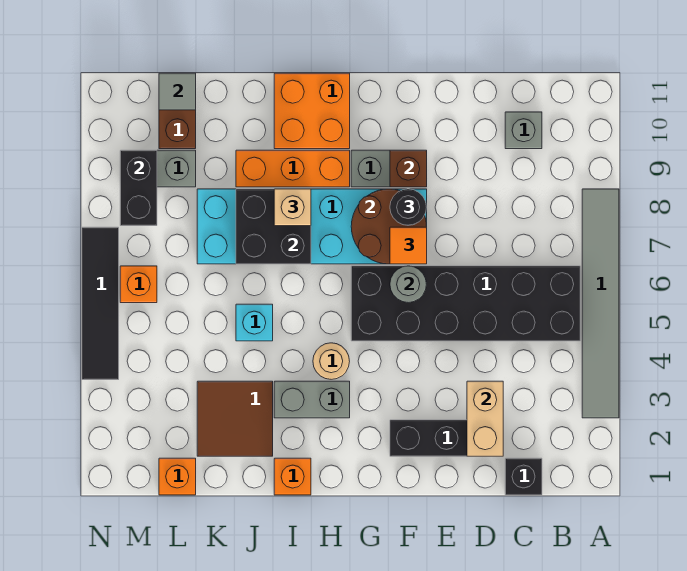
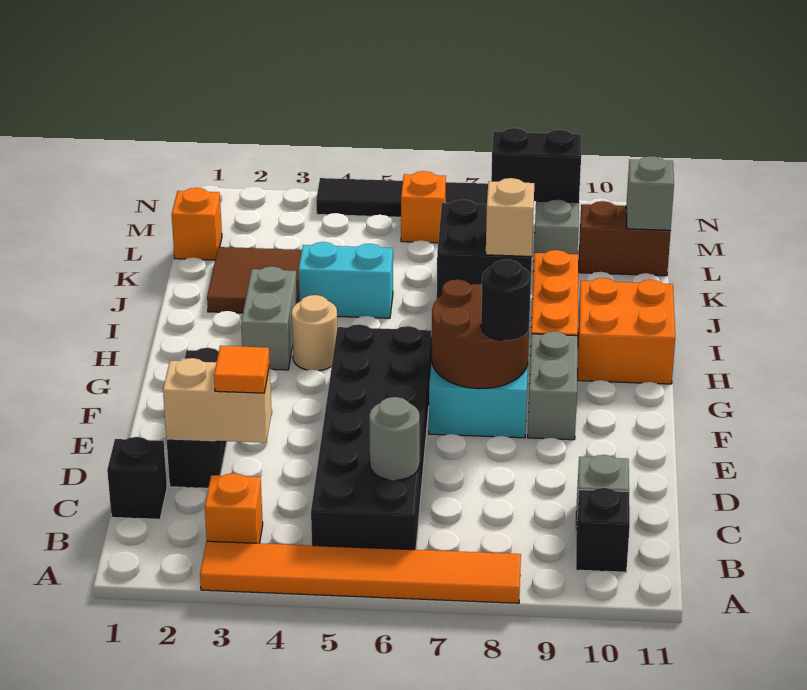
grey 1x6 tile [582,189,619,418] -> orange 1x6 tile [200,541,521,603]
none -> black 1x1 brick [576,488,630,572]
grey 1x1 round brick [390,266,426,302] -> grey 1x1 round brick moved to [369,397,420,480]
orange 1x1 tile [390,227,427,264] -> orange 1x1 tile moved to [214,346,270,393]
brown 1x1 brick [390,150,427,187] -> none
orange 1x1 brick [274,458,311,495] -> orange 1x1 brick moved to [205,473,263,543]
cyan 1x1 brick [236,304,273,341] -> cyan 1x2 brick [299,242,393,318]
grey 1x1 tile [159,73,196,110] -> grey 1x1 brick [626,156,674,230]

